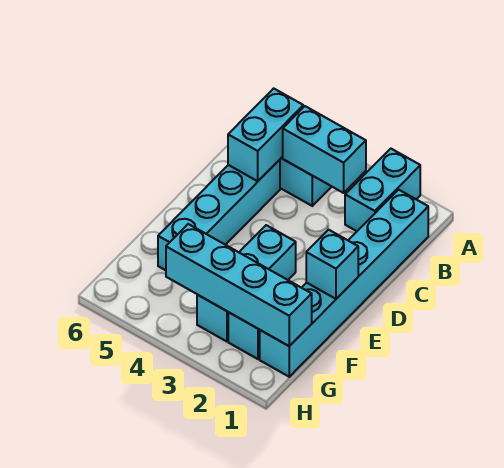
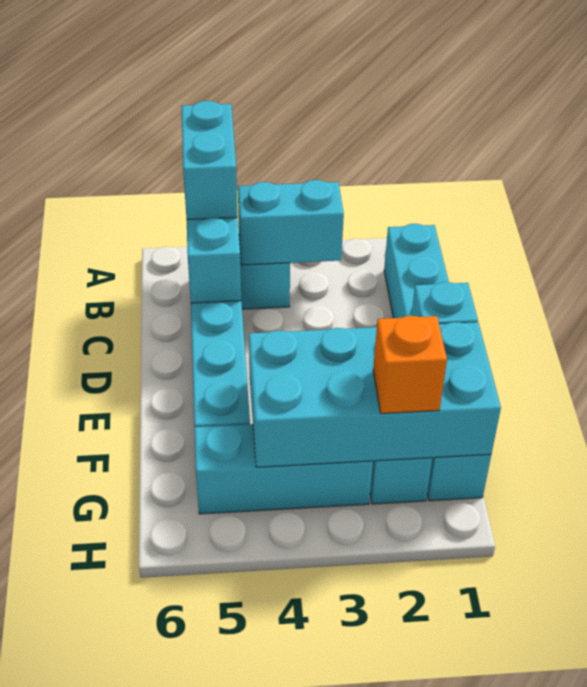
cyan 1x2 brick [345,149,420,231] -> cyan 1x2 brick moved to [182,101,238,220]
cyan 1x3 brick [197,225,296,342] -> cyan 1x3 brick turned to [195,424,373,514]
cyan 1x4 brick [166,224,312,346] -> cyan 2x4 brick [249,322,501,467]
none -> orange 1x1 brick [373,316,447,414]

